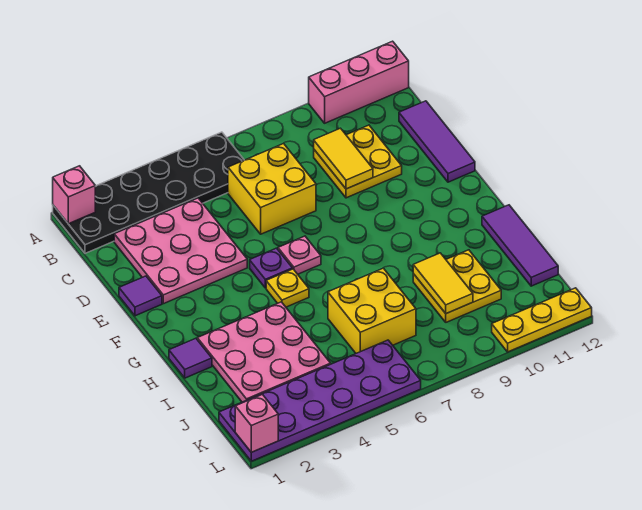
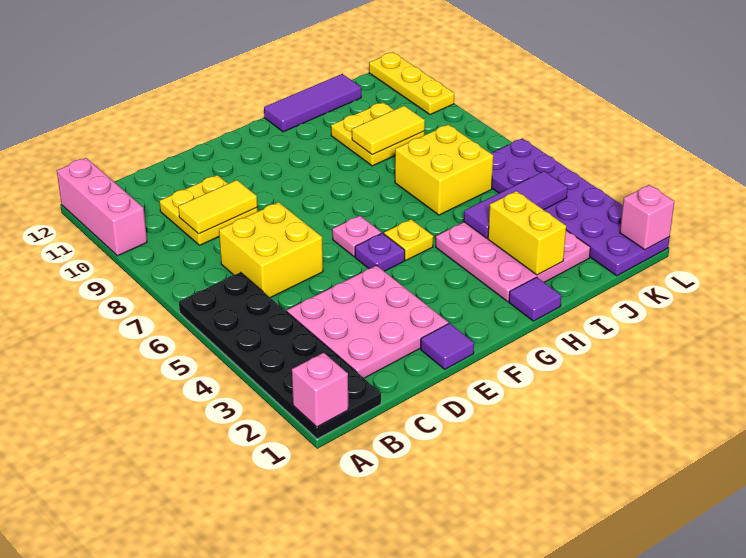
purple 1x3 tile [399,101,475,182] -> purple 1x3 tile moved to [464,171,568,238]
none -> yellow 1x2 brick [488,191,566,275]

